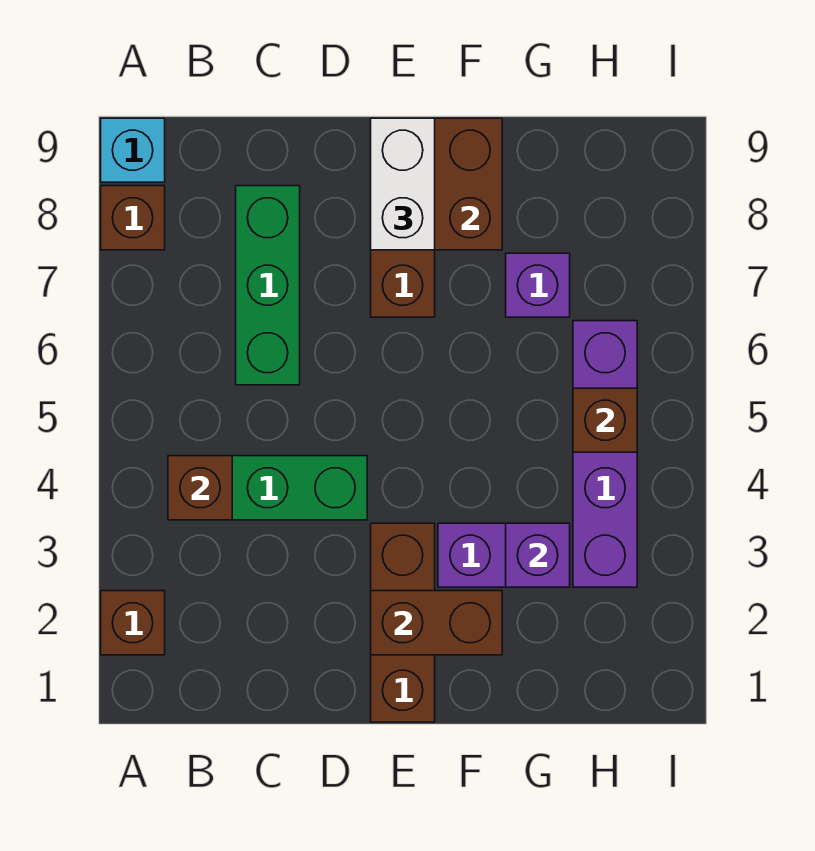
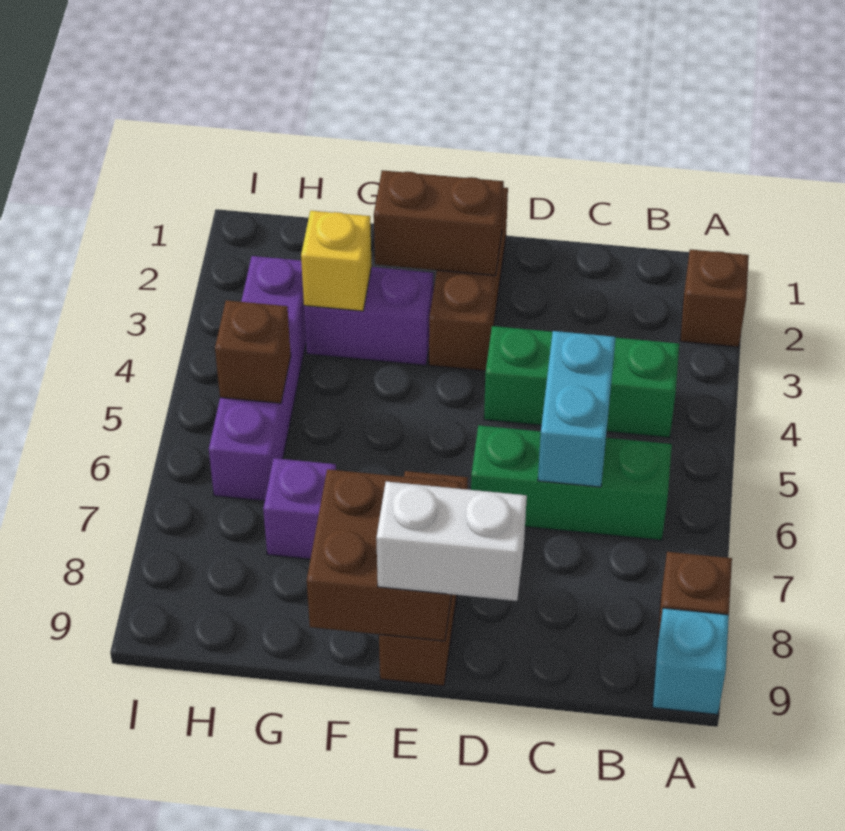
brown 1x1 brick [168,456,232,520] -> none
none -> cyan 1x2 brick [538,331,616,487]
green 1x3 brick [236,186,300,385] -> green 1x3 brick turned to [471,425,672,540]
white 1x2 brick [371,118,435,250] -> white 1x2 brick turned to [376,482,527,601]
purple 1x1 brick [506,523,570,587] -> yellow 1x1 brick [301,211,372,311]

